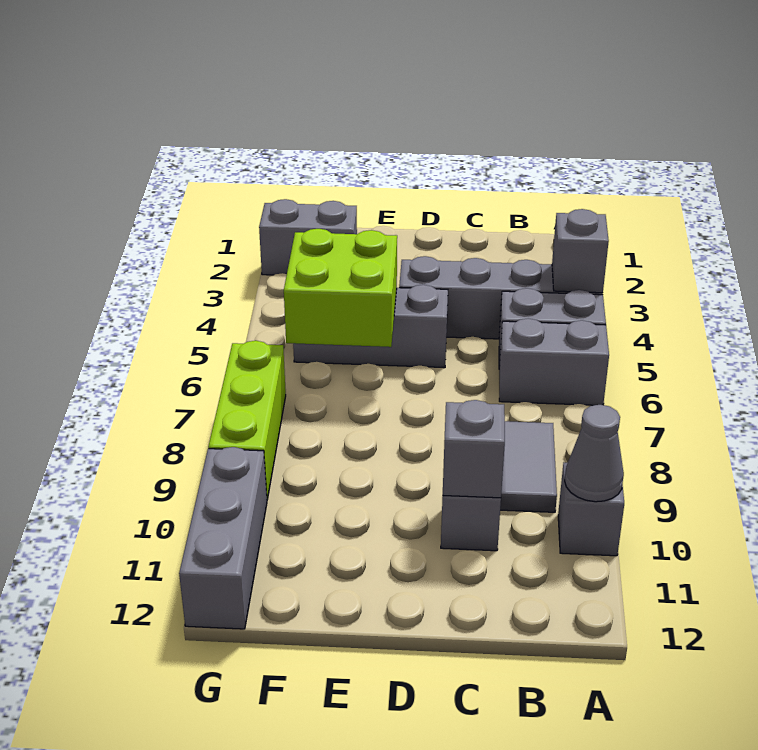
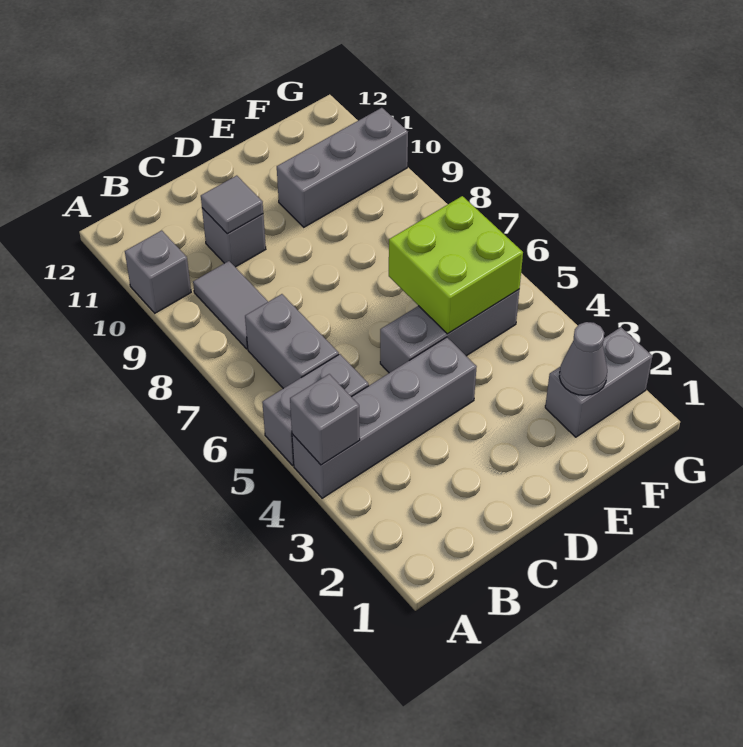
grey 1x2 brick [499,318,609,405] -> grey 1x2 brick turned to [245,294,339,389]
grey 1x1 cone [565,405,624,502] -> grey 1x1 cone moved to [559,322,607,395]
grey 1x1 brick [443,400,505,498] -> grey 1x1 tile [201,176,263,234]
lime 1x3 brick [208,341,286,499] -> none
grey 1x3 brick [179,447,267,629] -> grey 1x3 brick turned to [277,108,408,227]

